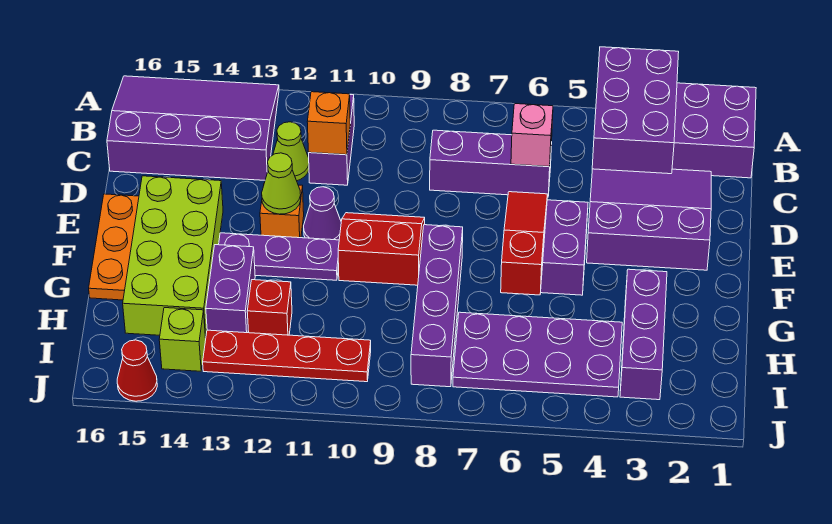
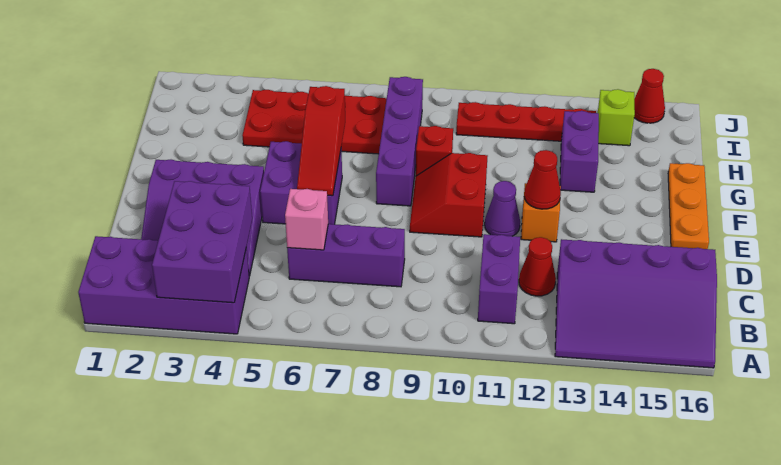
orange 1x1 brick [307,92,350,155] -> none
lime 1x1 cone [273,122,309,181] -> red 1x1 cone [519,237,556,296]
red 2x2 slope [338,213,425,285] -> red 2x2 slope turned to [410,153,487,237]
lime 1x1 cone [262,153,301,214] -> red 1x1 cone [524,150,561,209]
lime 2x4 brick [123,176,223,338] -> none
purple 1x3 plate [219,233,339,280] -> none
purple 1x3 brick [620,269,667,400] -> none
purple 2x4 plate [453,312,622,397] -> red 2x4 plate [242,90,387,154]
red 1x1 brick [247,280,292,335] -> red 1x1 brick moved to [416,126,453,176]

